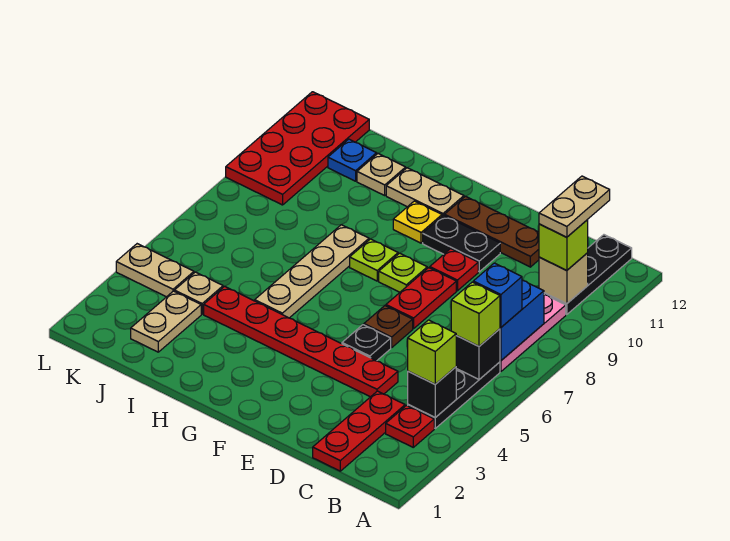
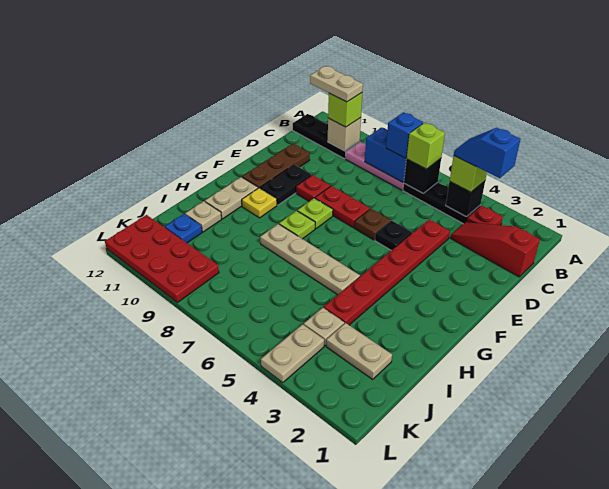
none -> blue 1x2 slope [454,128,520,178]
red 1x3 plate [313,391,405,471] -> red 1x3 slope [451,222,540,277]

